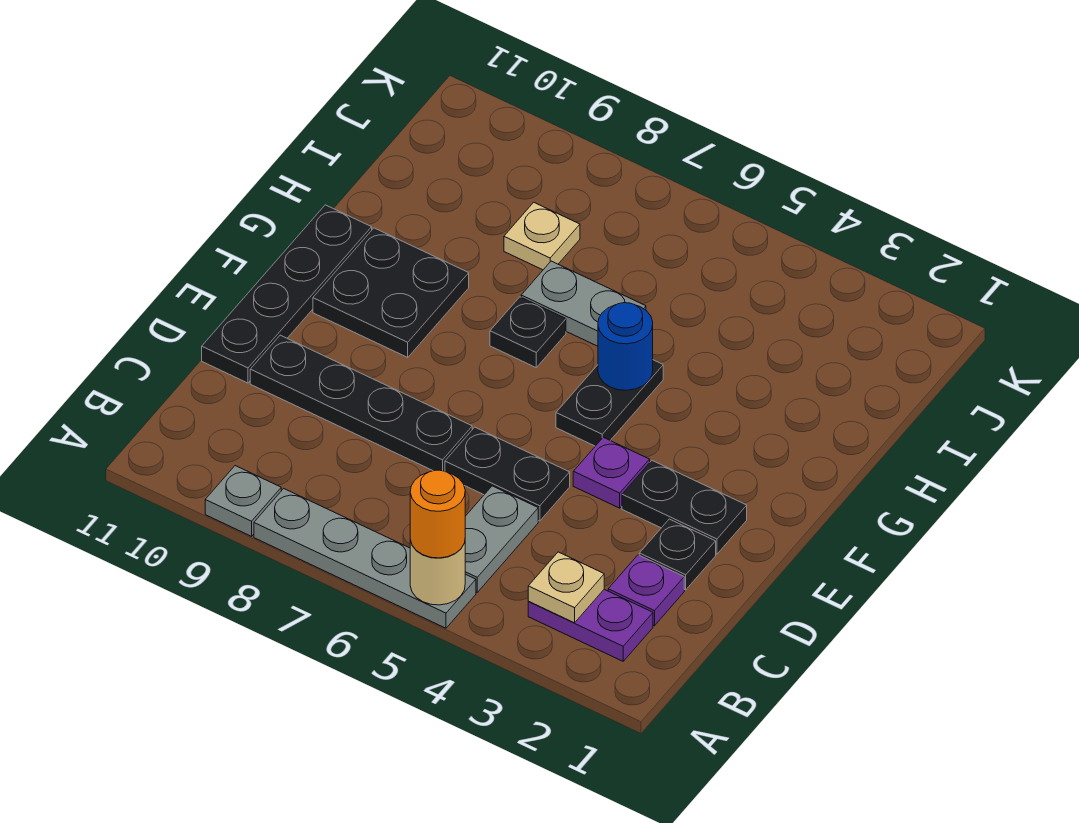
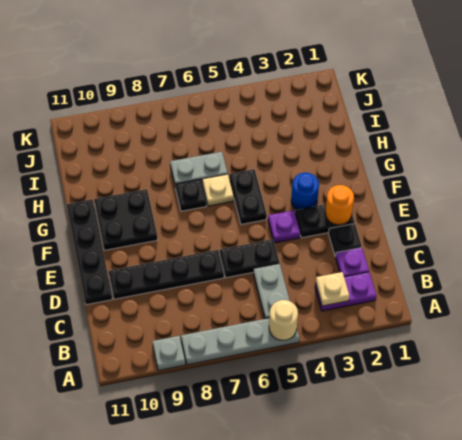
orange 1x1 round brick [410,470,465,558] -> orange 1x1 round brick moved to [325,185,354,225]
blue 1x1 round brick [598,303,653,390] -> blue 1x1 round brick moved to [291,173,319,210]
tan 1x1 plate [504,202,580,270] -> tan 1x1 plate moved to [202,174,234,206]

